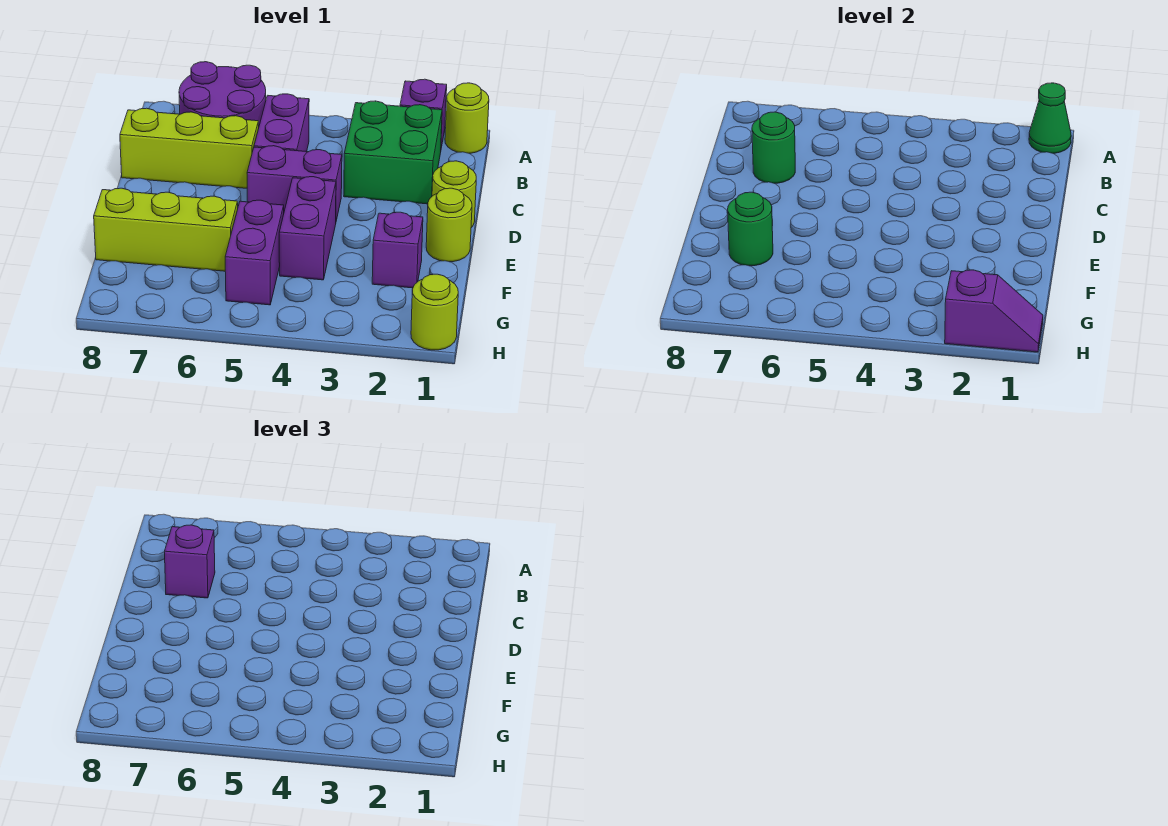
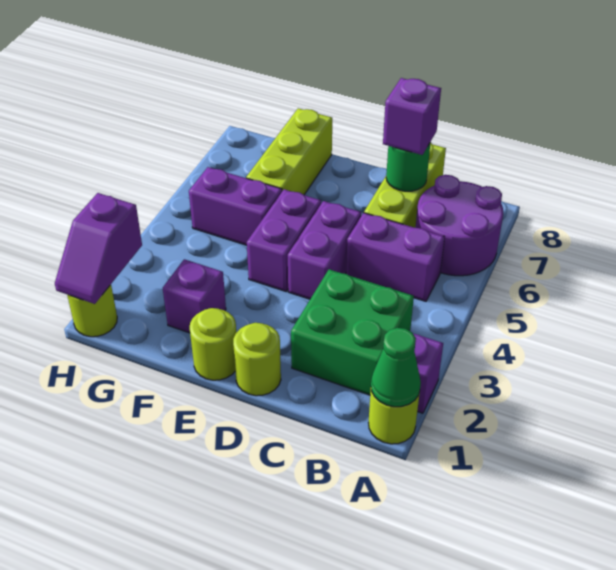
purple 1x2 brick [279,177,336,280] -> purple 1x2 brick turned to [247,189,321,291]
green 1x1 round brick [728,192,773,266] -> none

